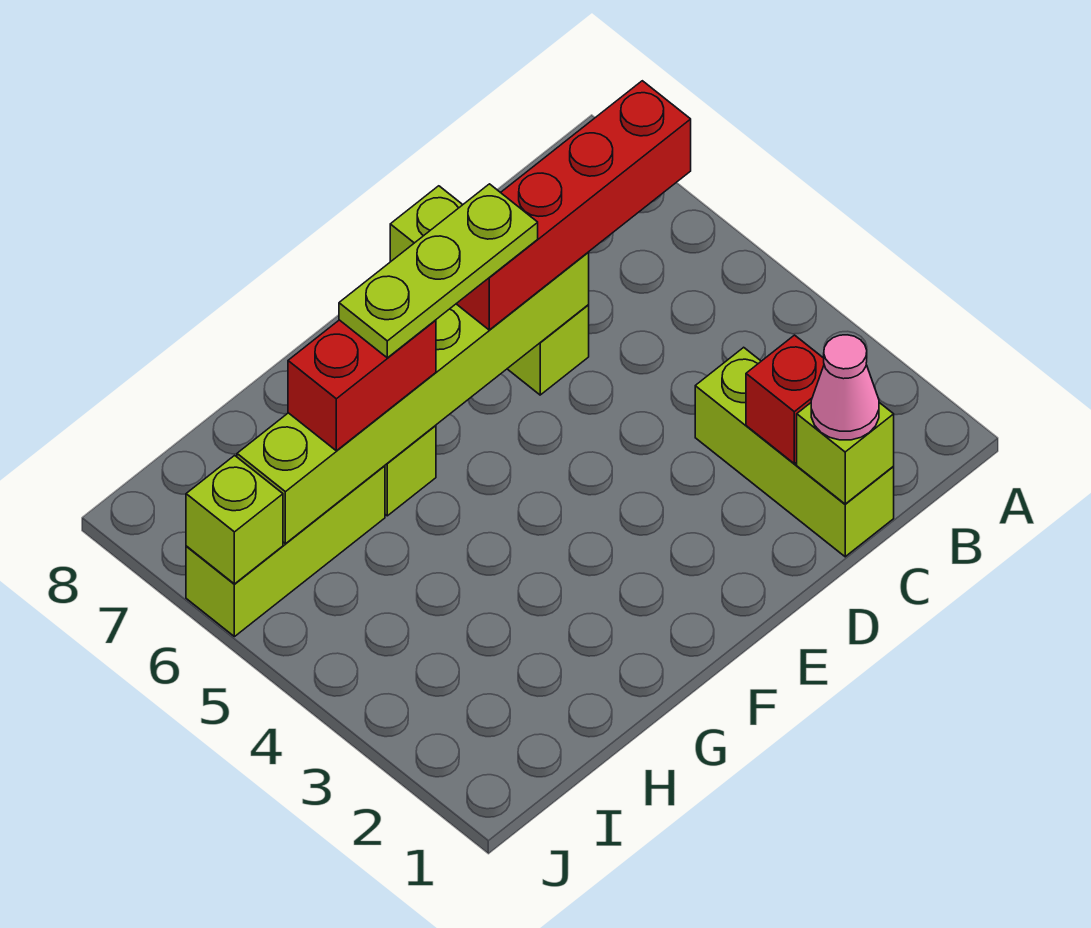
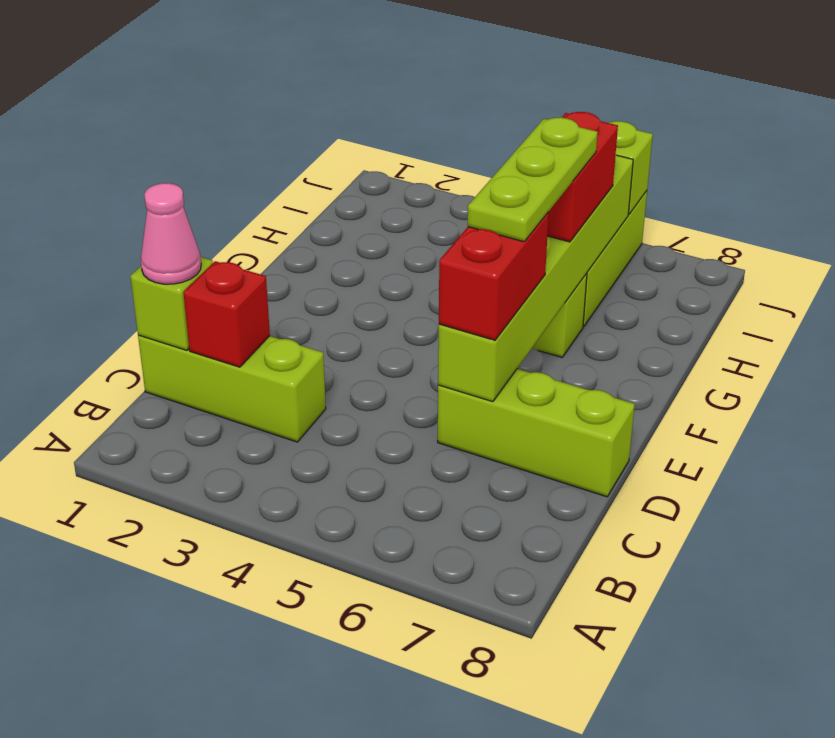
red 1x4 brick [456,81,691,330] -> red 1x2 brick [439,212,549,340]

